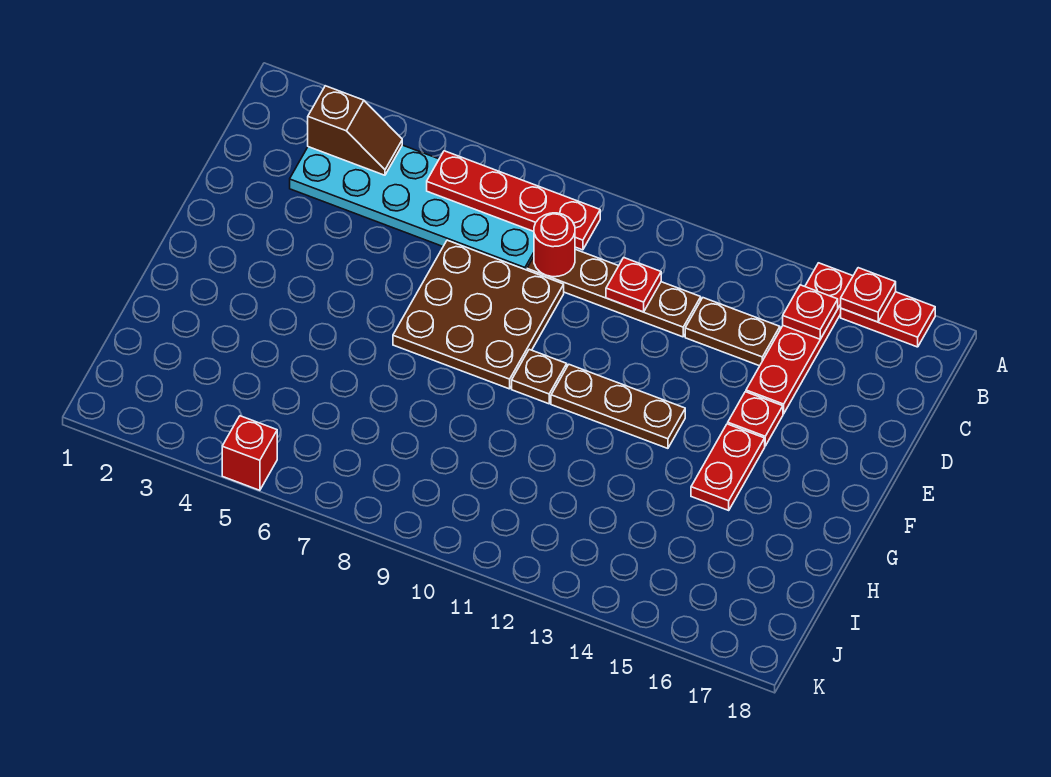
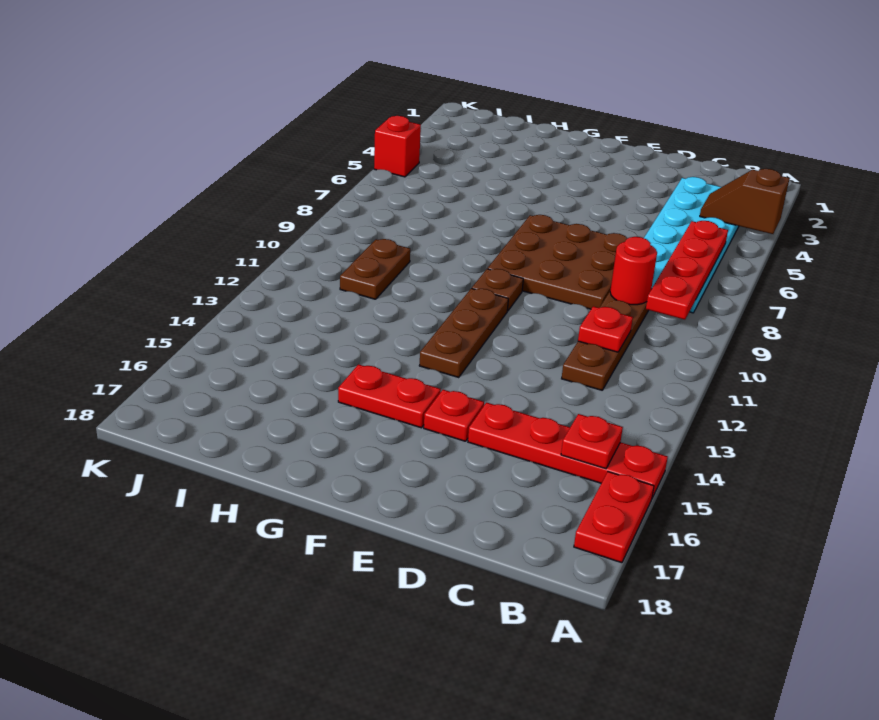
red 1x1 plate [841,268,896,322] -> none
brown 1x2 slope [308,86,402,175] -> brown 1x2 slope turned to [700,169,790,234]
brown 1x2 plate [685,298,780,366] -> brown 1x2 plate moved to [340,239,410,299]

